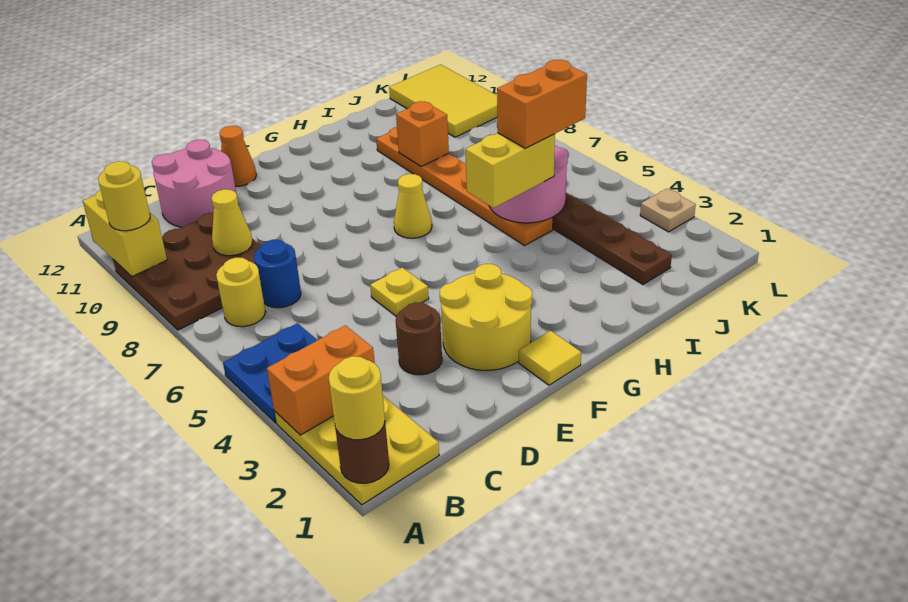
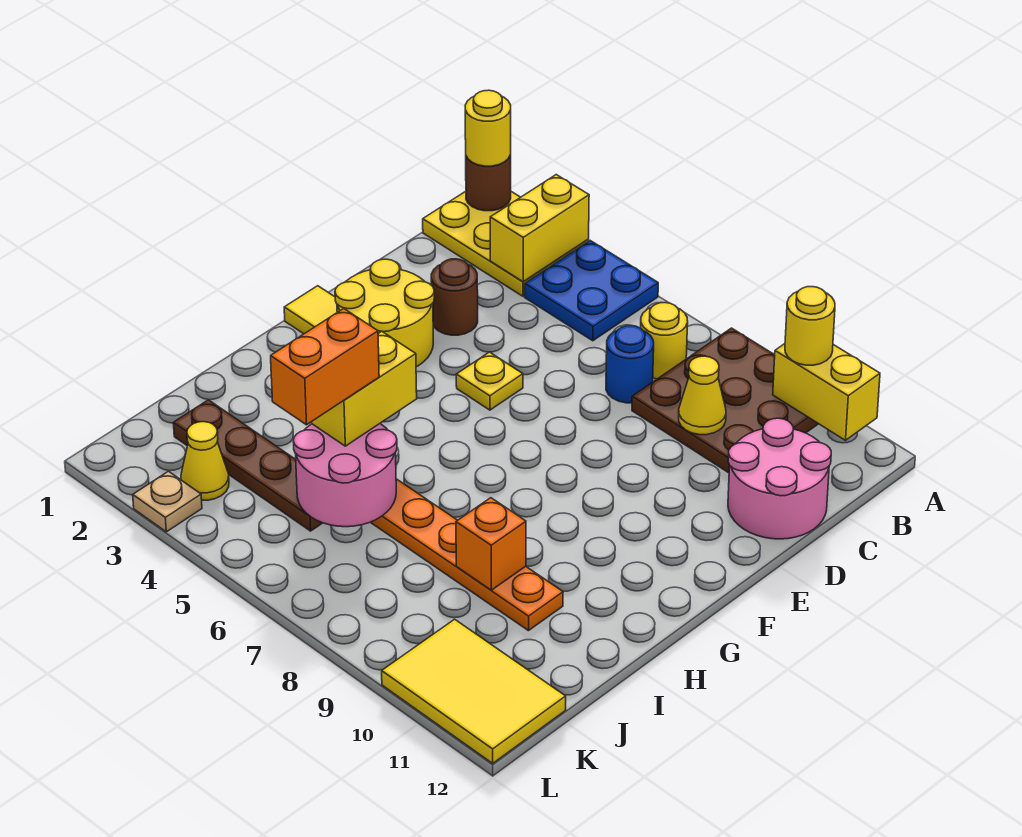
orange 1x2 brick [267,325,375,435] -> yellow 1x2 brick [490,175,589,282]
orange 1x1 cone [220,126,256,186] -> none
yellow 1x1 cone [394,174,432,238] -> yellow 1x1 cone moved to [181,422,229,500]

